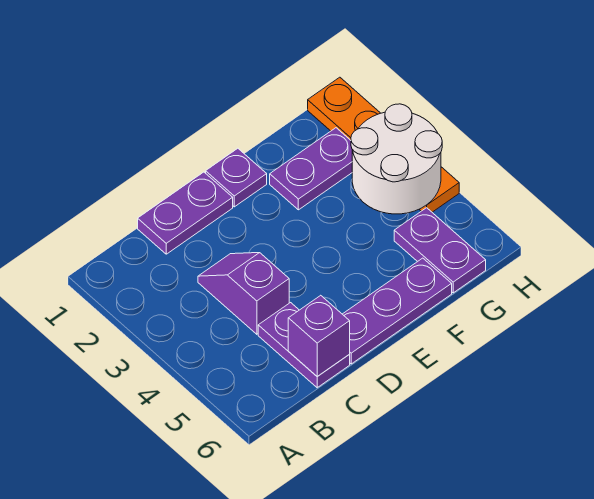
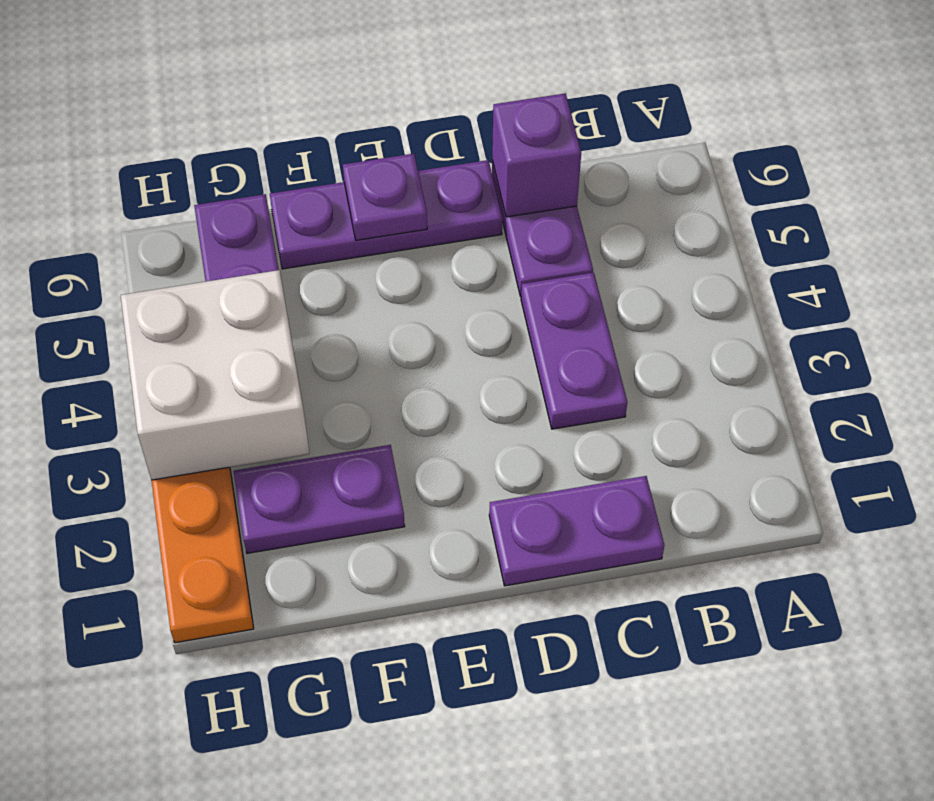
purple 1x2 slope [198,253,289,334] -> purple 1x2 plate [521,273,627,429]
purple 1x1 plate [206,148,267,207] -> purple 1x1 plate moved to [343,154,427,240]
white 2x2 round brick [351,104,442,214] -> white 2x2 brick [121,270,310,480]

